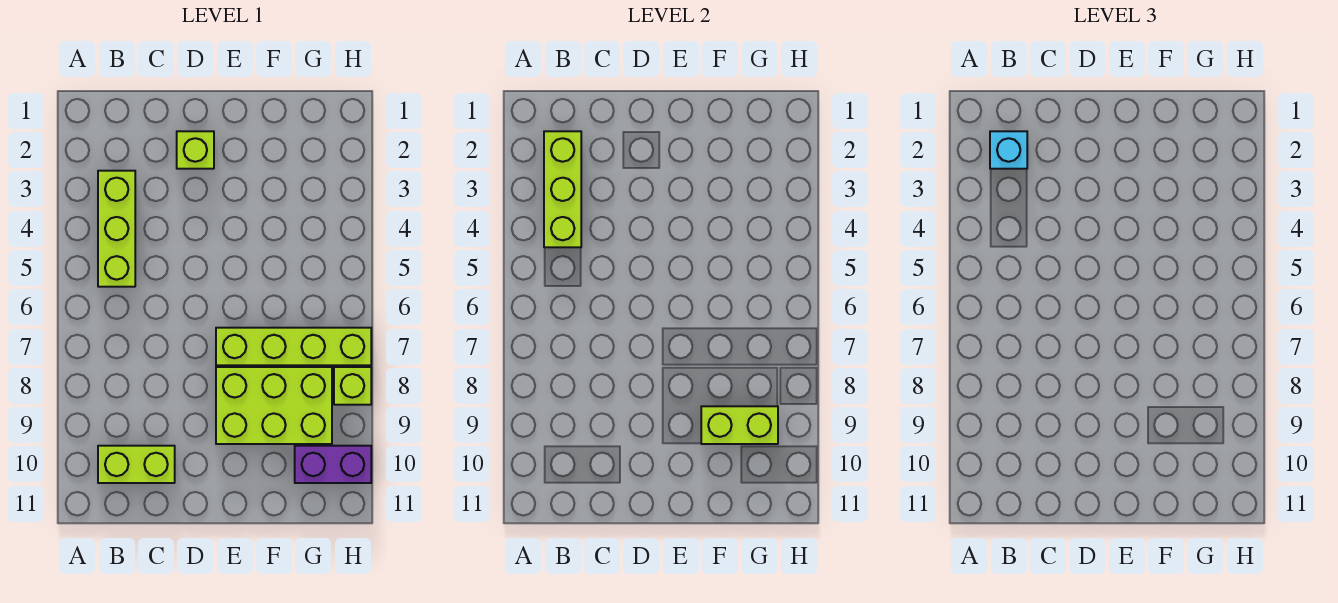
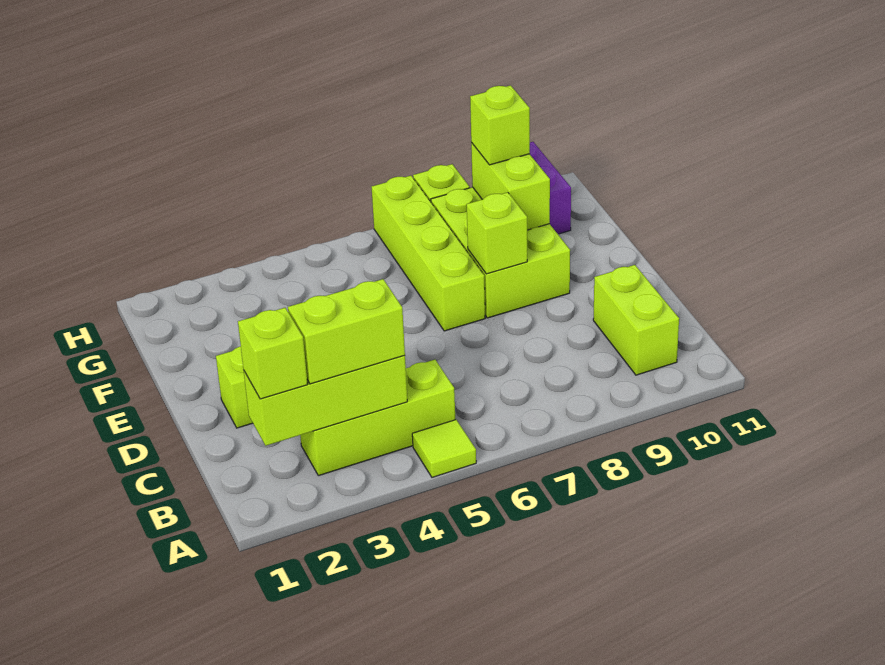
none -> lime 1x1 tile [412,420,476,477]
cyan 1x1 brick [990,131,1027,169] -> lime 1x1 brick [238,308,308,399]
none -> lime 1x2 brick [288,279,405,384]
none -> lime 1x1 brick [467,192,527,274]
none -> lime 1x1 brick [470,85,530,165]

